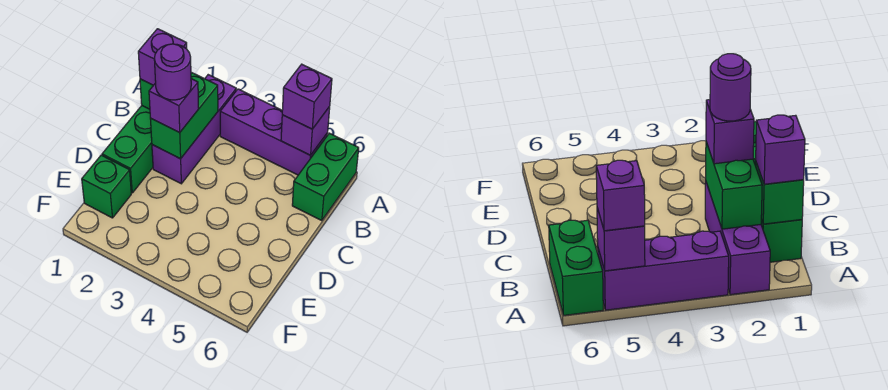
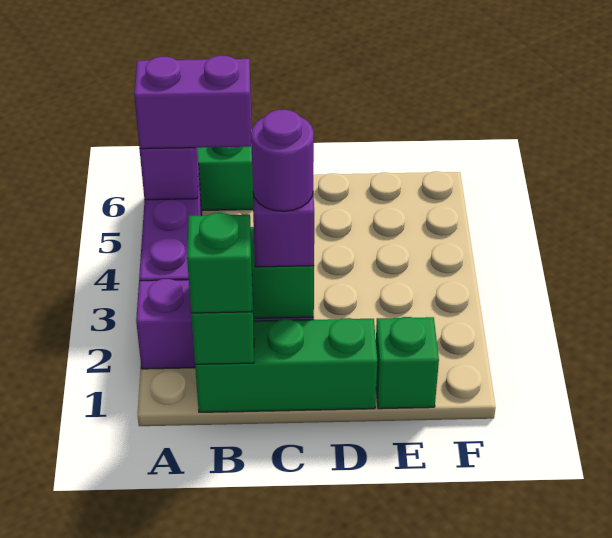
purple 1x1 brick [282,64,332,129] -> purple 1x2 brick [134,56,251,149]
purple 1x1 brick [138,29,187,85] -> green 1x1 brick [187,213,252,313]

